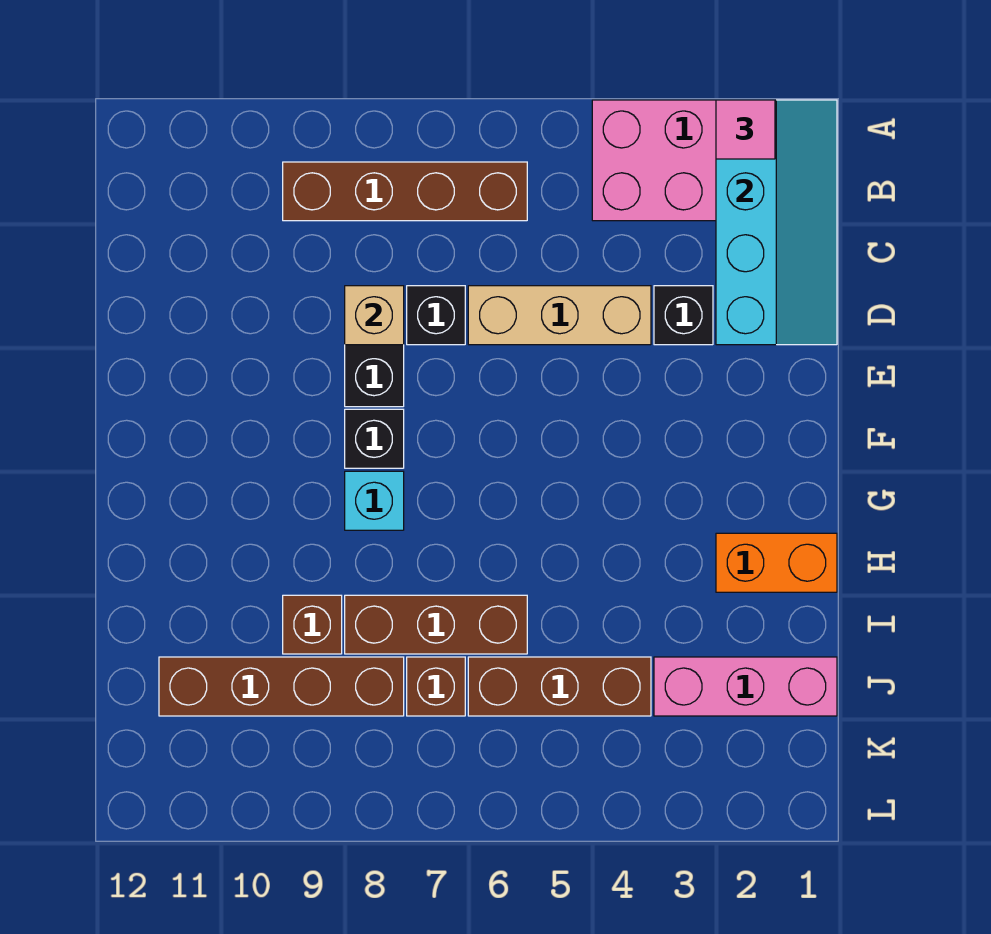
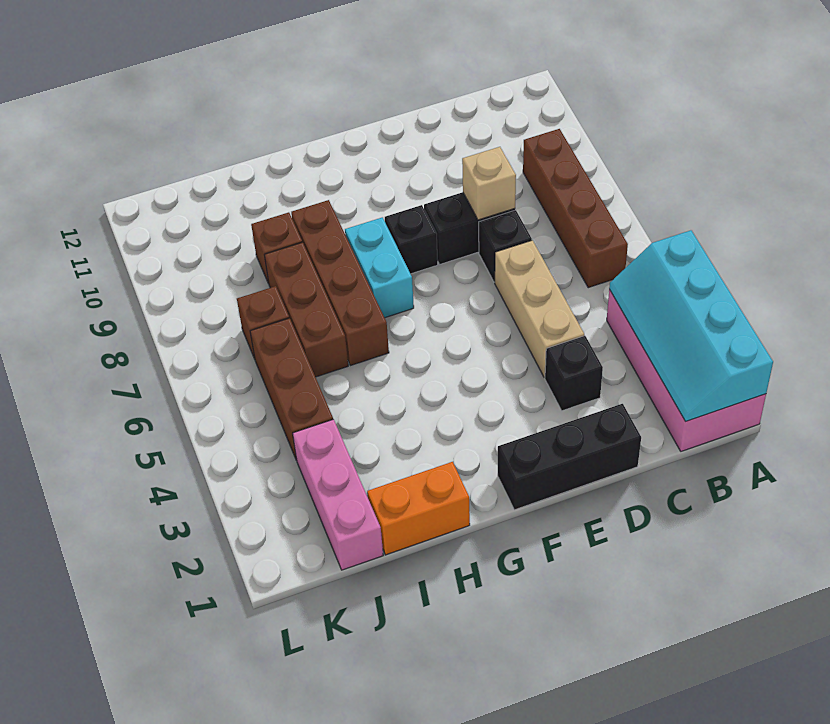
cyan 2x4 slope [716,100,837,345] -> cyan 2x4 slope turned to [609,230,773,421]
pink 1x1 tile [716,100,775,159] -> none
none -> black 1x3 brick [498,404,641,510]
cyan 1x1 brick [345,471,404,530] -> cyan 1x2 brick [345,217,414,318]
orange 1x2 brick [716,533,837,592] -> orange 1x2 brick turned to [367,462,470,555]
brown 1x4 brick [159,657,404,716] -> brown 1x4 brick moved to [291,200,389,366]

